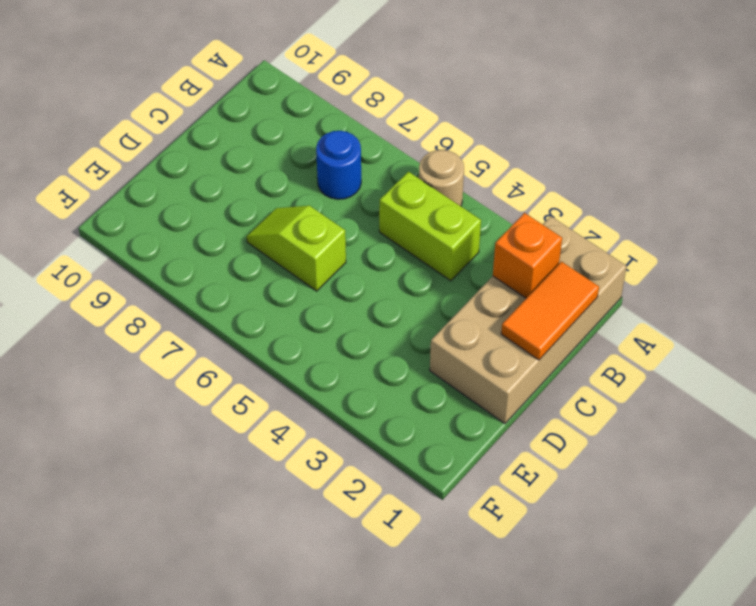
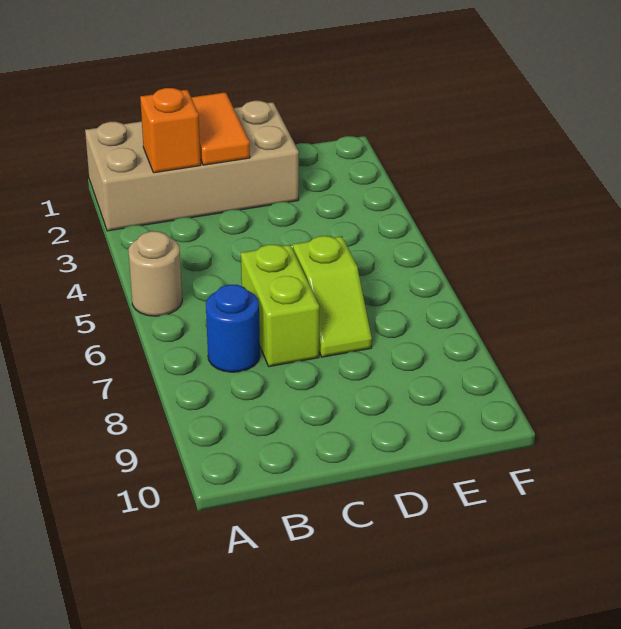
orange 1x2 tile [501,262,599,360] -> orange 1x2 tile turned to [191,92,250,165]
lime 1x2 brick [379,172,481,281] -> lime 1x2 brick moved to [241,245,319,367]

